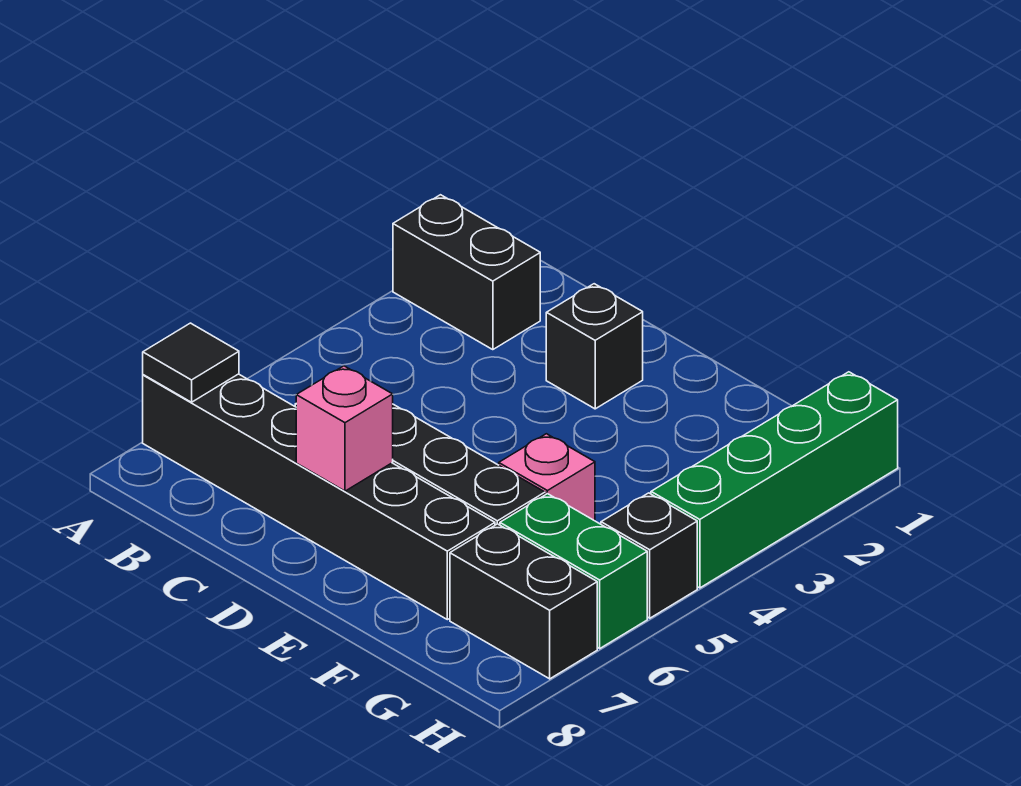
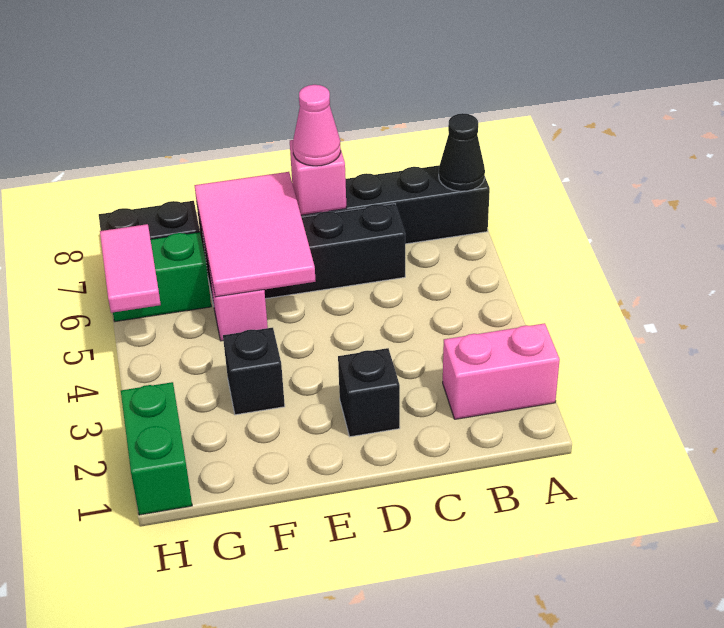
black 1x2 brick [393,195,540,350] -> pink 1x2 brick [443,323,560,419]
black 1x1 tile [143,323,239,402] -> black 1x1 cone [439,113,485,191]
none -> pink 1x1 cone [293,85,341,166]
none -> pink 2x3 tile [194,172,315,297]
green 1x4 brick [651,372,898,588] -> green 1x2 brick [121,382,192,515]
black 1x1 brick [601,493,697,618] -> black 1x1 brick moved to [223,328,285,415]
none -> pink 1x2 tile [100,224,161,313]

